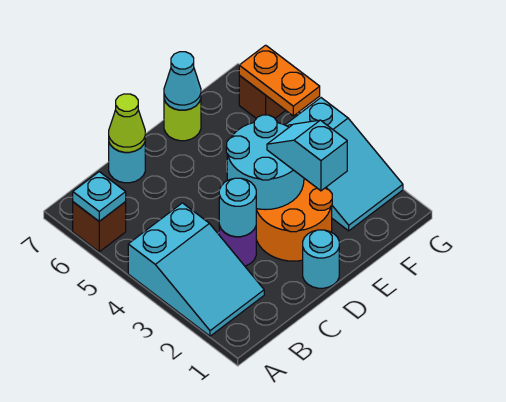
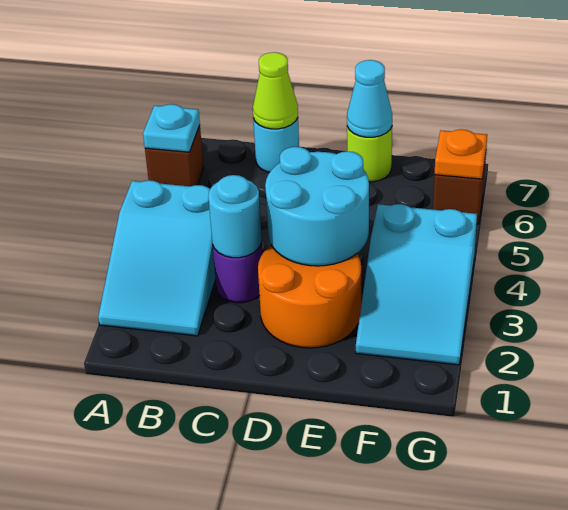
cyan 1x1 round brick [303,230,339,288] -> none
cyan 1x2 slope [267,120,347,191] -> none
orange 1x2 plate [239,45,320,116] -> orange 1x1 plate [435,129,487,179]

